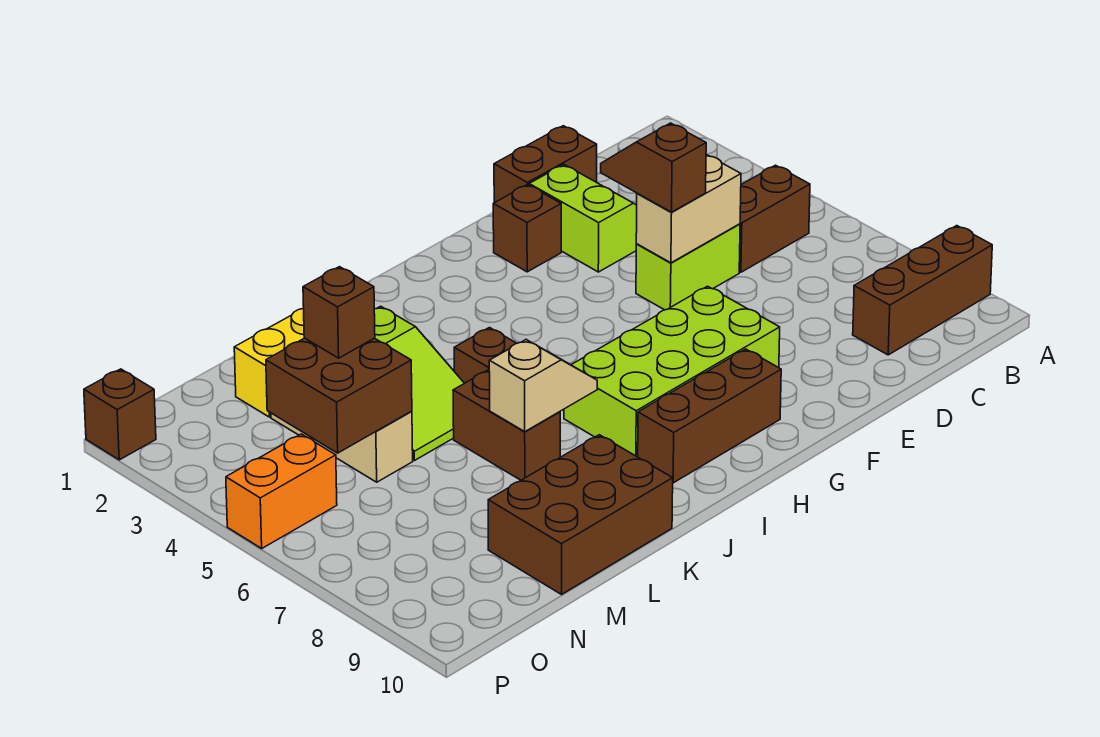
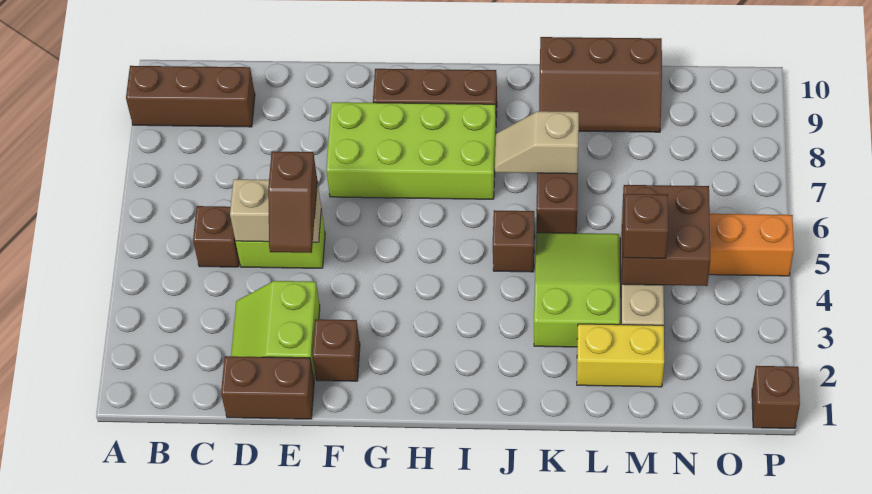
brown 1x2 brick [739,165,810,272] -> brown 1x1 brick [193,206,239,267]
brown 2x3 brick [488,435,673,594] -> brown 2x3 slope [539,37,662,132]

